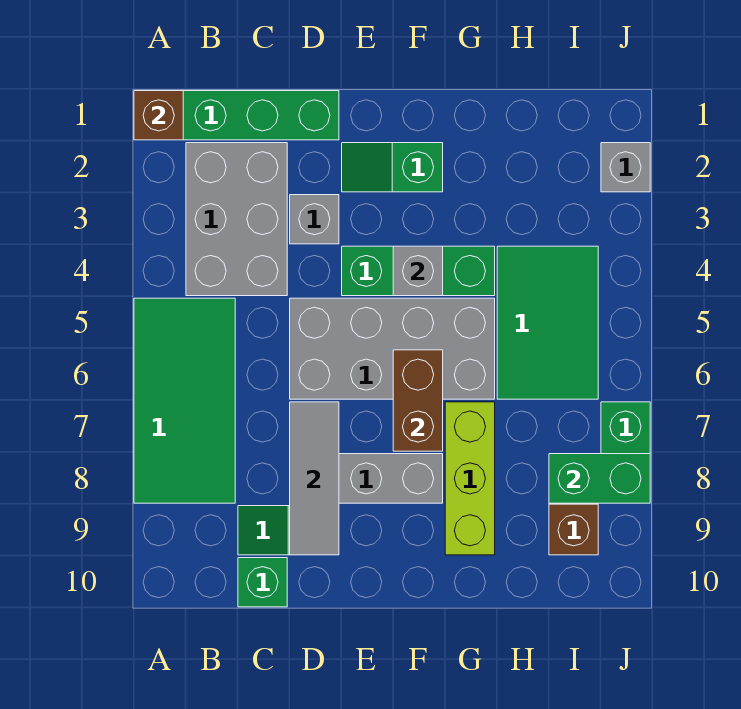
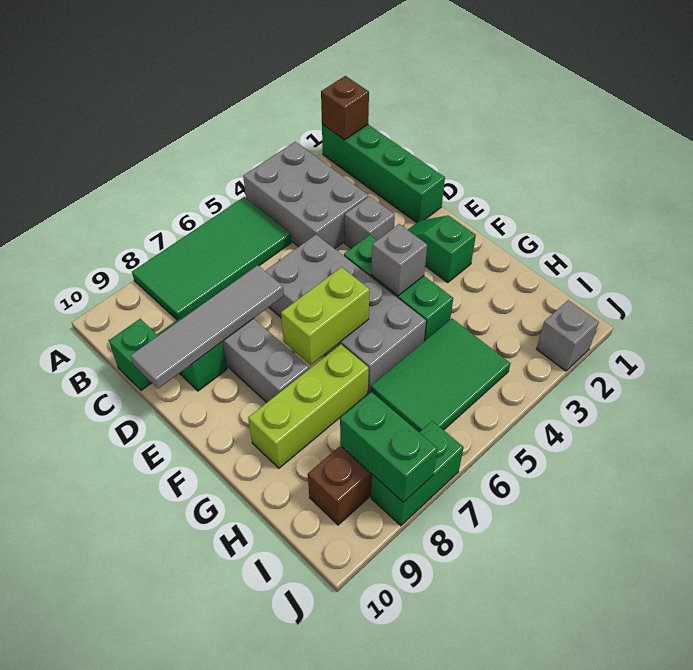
grey 2x3 brick [186,143,287,296] -> grey 2x3 brick turned to [243,142,368,249]
grey 1x3 tile [290,402,339,555] -> grey 1x4 tile [131,265,284,389]
brown 1x2 brick [393,350,443,451] -> lime 1x2 brick [281,267,370,365]

